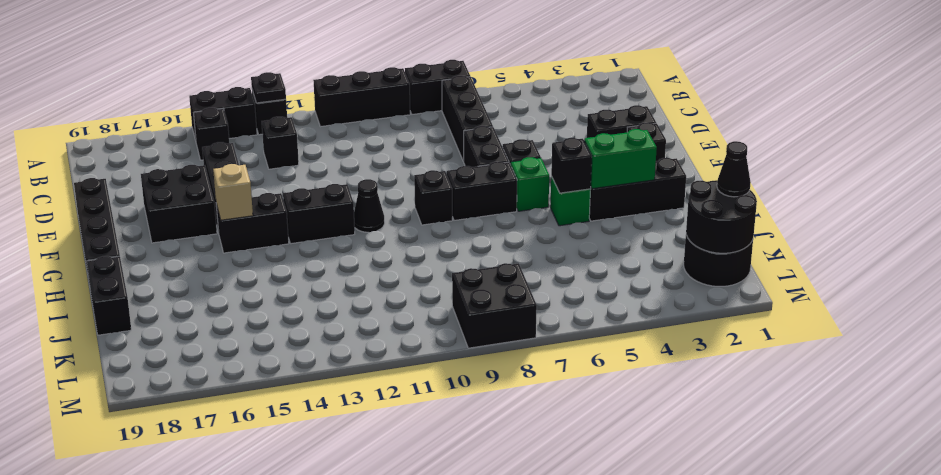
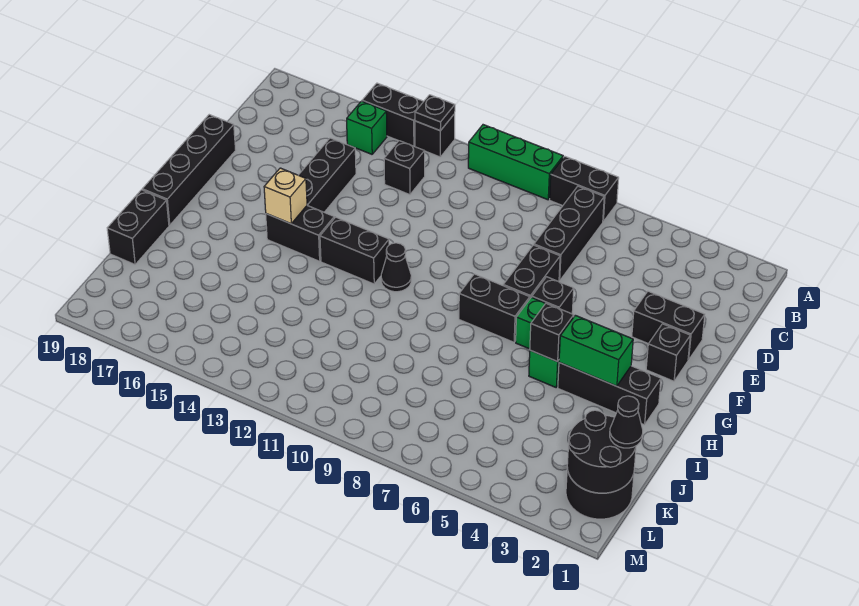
black 1x3 brick [313,67,410,127] -> green 1x3 brick [468,125,563,200]
black 1x1 brick [194,108,229,160] -> green 1x1 brick [347,101,387,154]
black 2x2 brick [141,165,217,243] -> none
black 1x1 brick [414,170,452,225] -> none
black 2x2 brick [452,263,537,348] -> none

